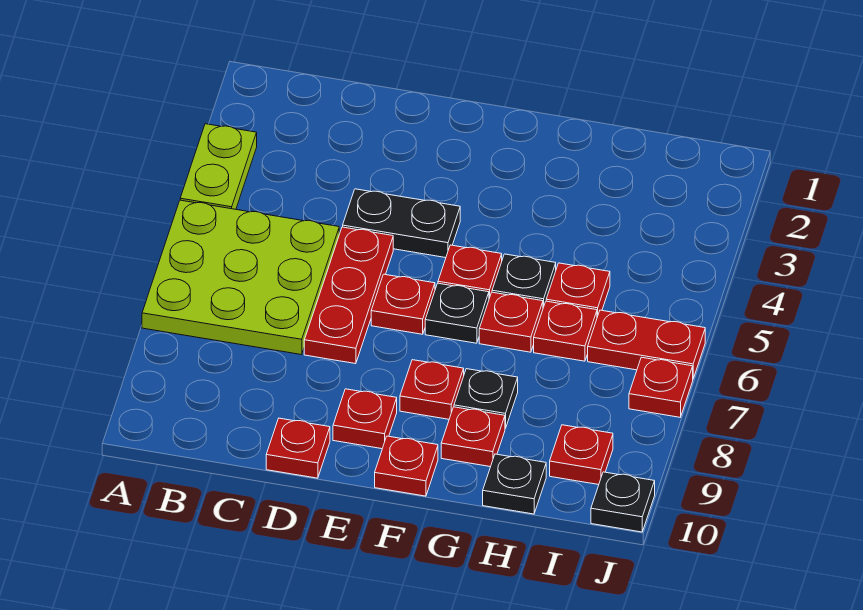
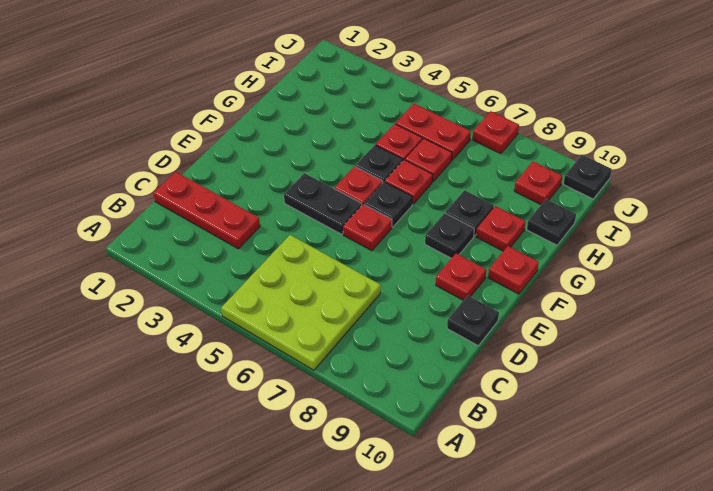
lime 1x2 plate [180,124,257,209] -> none
black 1x2 plate [343,189,460,258] -> black 1x2 plate turned to [284,173,362,234]
red 1x3 plate [304,227,393,364] -> red 1x3 plate moved to [153,172,260,249]
red 1x1 plate [266,418,330,478] -> black 1x1 plate [447,295,499,346]
red 1x1 plate [400,360,464,419] -> black 1x1 plate [425,213,474,258]
red 1x2 plate [588,310,705,378] -> red 1x2 plate turned to [396,104,471,160]

